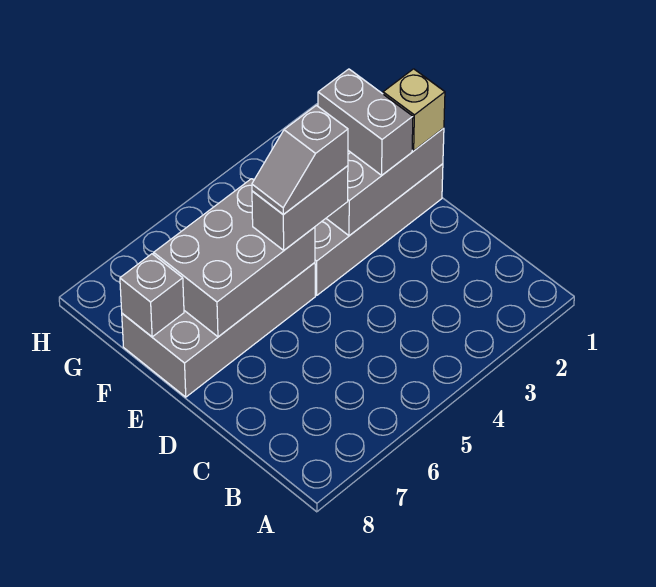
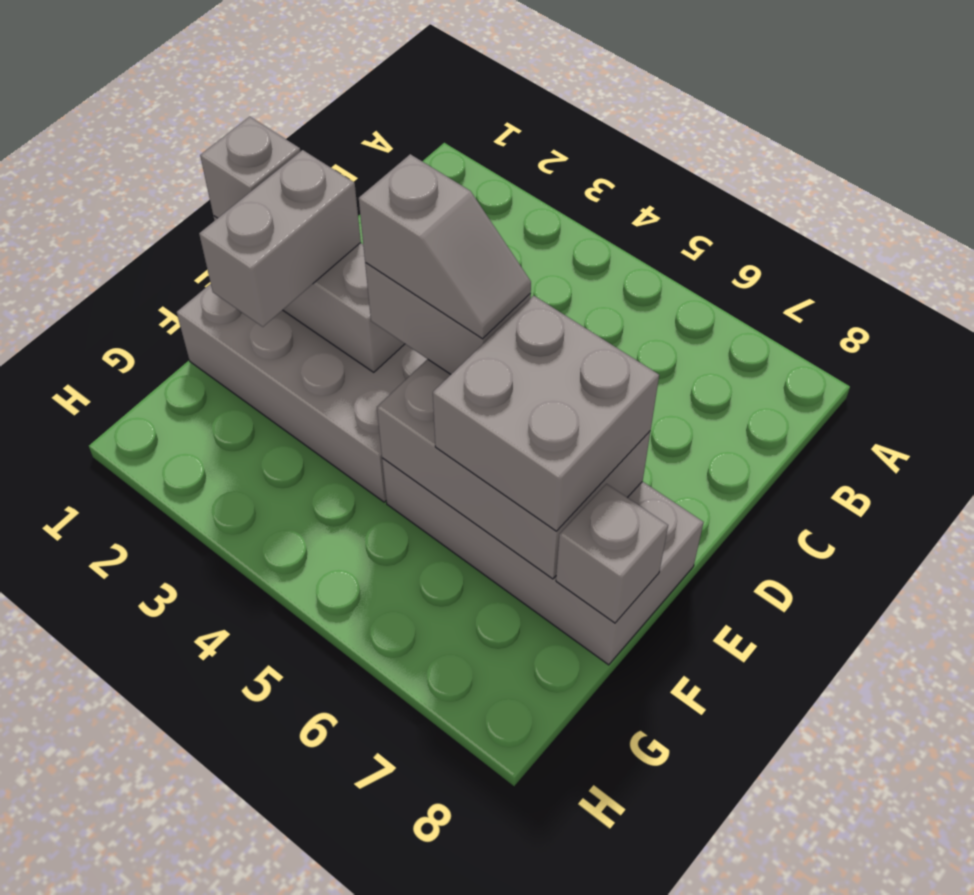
tan 1x1 brick [383,69,445,151] -> grey 1x1 brick [200,117,300,218]
none -> grey 2x2 brick [433,296,659,531]

